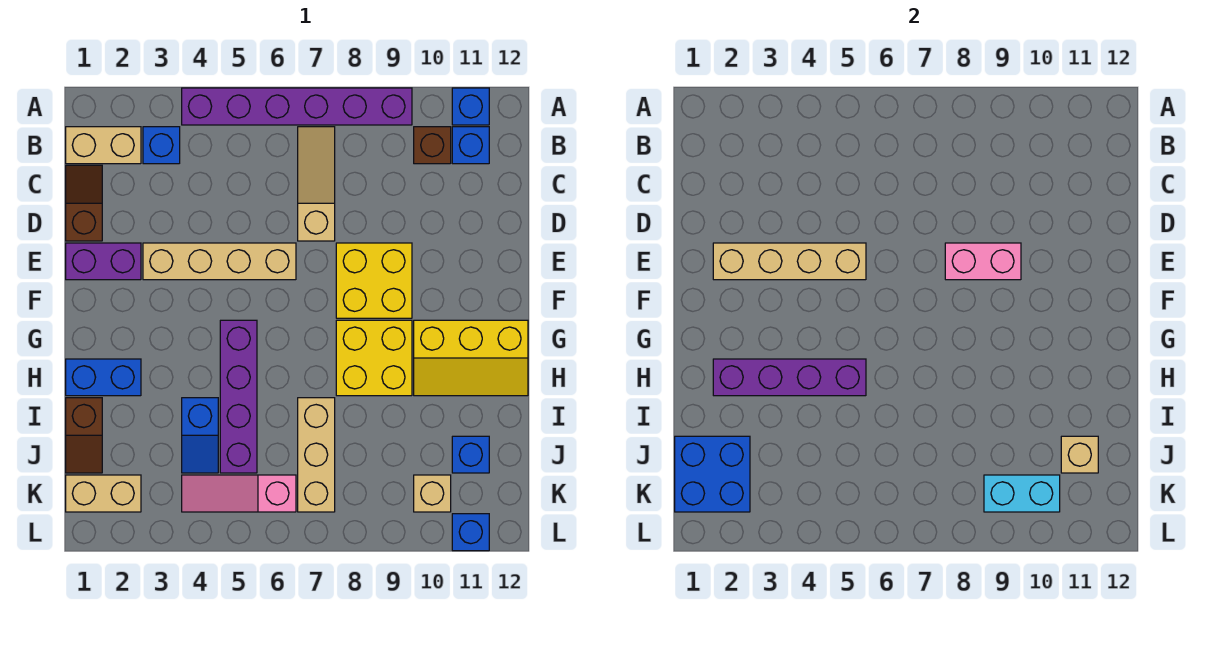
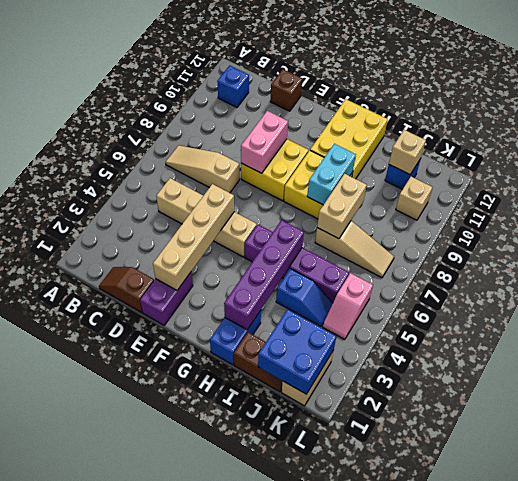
purple 1x6 brick [182,88,412,125] -> none
blue 1x1 brick [452,88,489,125] -> none
tan 1x2 brick [66,127,141,164] -> tan 1x2 brick moved to [317,174,367,239]
blue 1x1 brick [143,127,180,164] -> none
brown 1x1 brick [414,127,451,164] -> brown 1x1 brick moved to [270,69,302,111]
tan 1x4 brick [143,243,296,280] -> tan 1x4 brick turned to [156,178,257,257]
yellow 2x3 slope [414,320,528,396] -> yellow 2x3 brick [310,99,388,179]
tan 1x3 brick [298,398,335,512] -> tan 1x3 slope [315,221,394,278]
pink 1x3 slope [182,475,296,512] -> pink 1x2 slope [322,273,373,340]
cyan 1x2 brick [984,475,1060,512] -> cyan 1x2 brick moved to [307,144,356,205]
blue 1x1 brick [452,514,489,551] -> none

